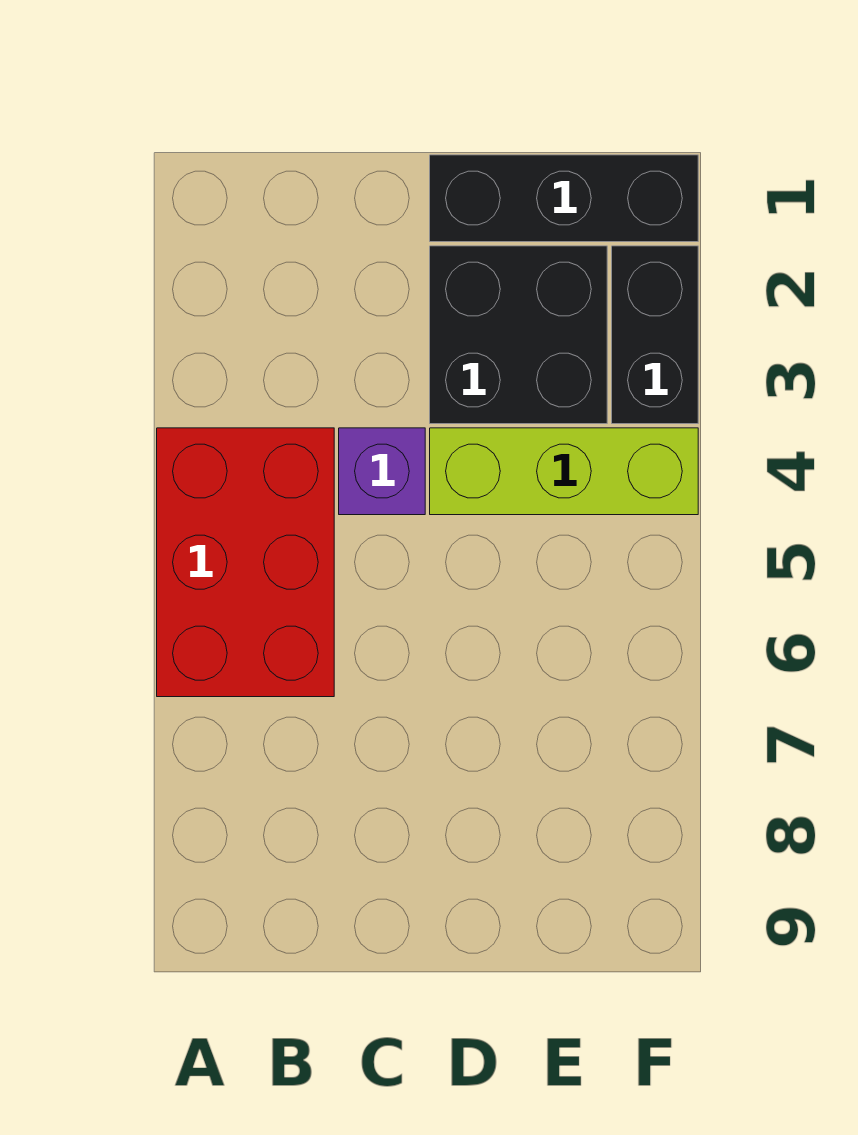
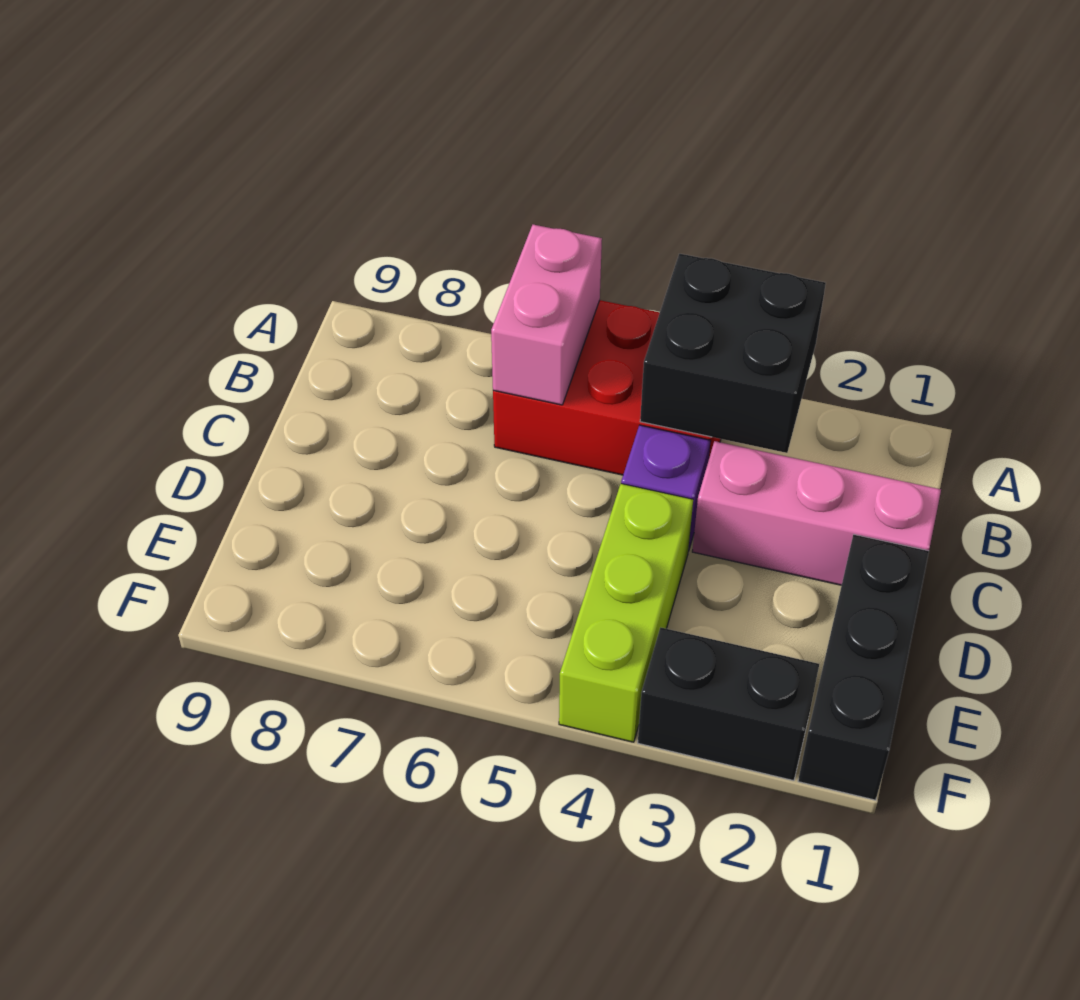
none -> pink 1x2 brick [491,225,602,405]
none -> pink 1x3 brick [692,441,941,585]
black 2x2 brick [430,246,607,424] -> black 2x2 brick moved to [640,254,826,453]

